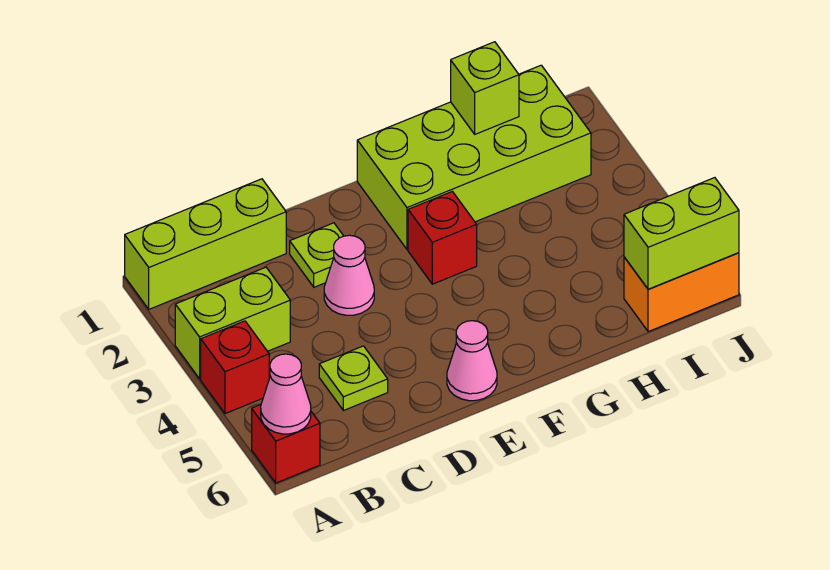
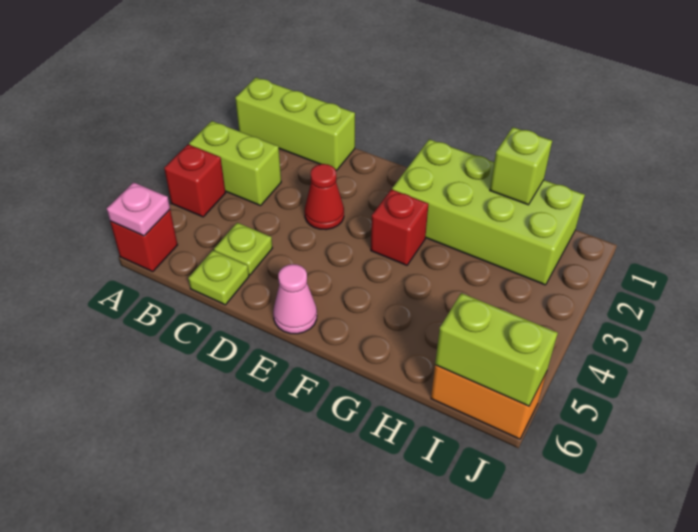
pink 1x1 cone [261,354,311,434] -> pink 1x1 plate [107,182,170,236]
lime 1x1 plate [290,223,343,287] -> lime 1x1 plate moved to [188,250,249,305]
pink 1x1 cone [324,235,374,315] -> red 1x1 cone [305,164,344,230]

